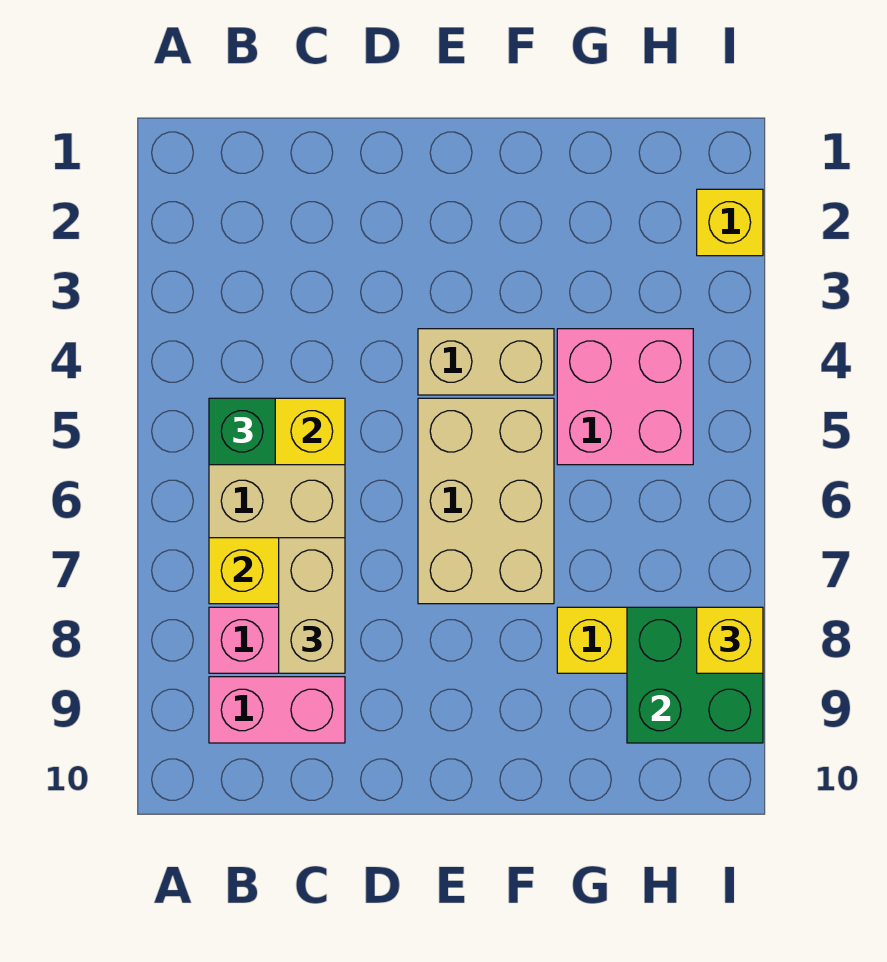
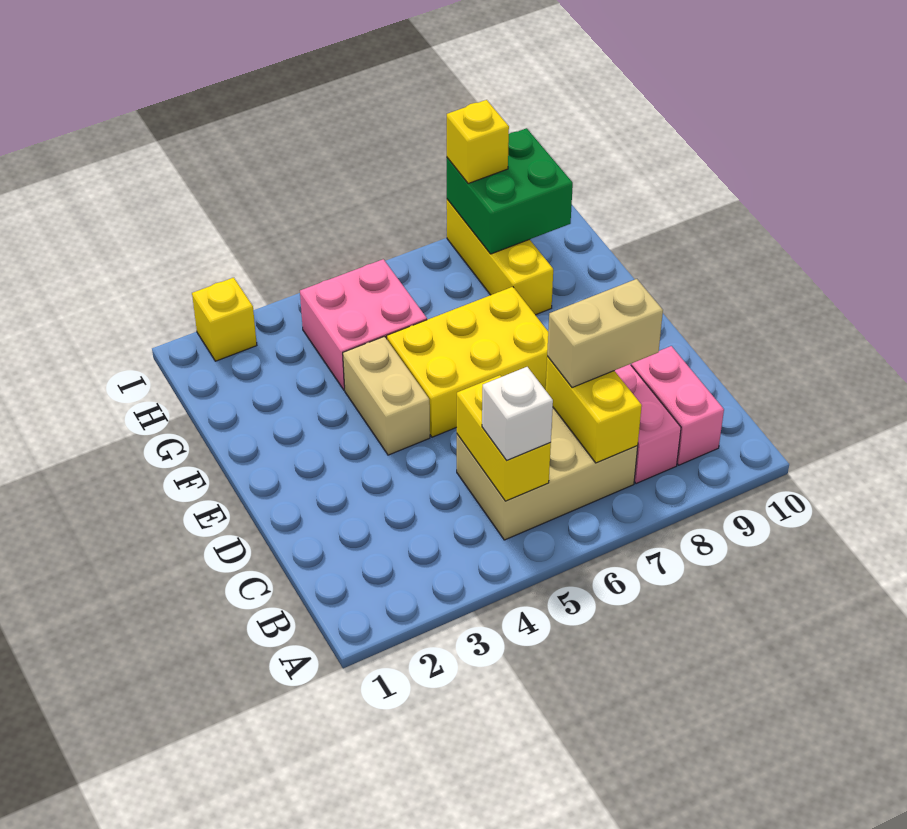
green 1x1 brick [209,398,275,465] -> white 1x1 brick [482,367,553,460]
tan 2x3 brick [418,398,554,604] -> yellow 2x3 brick [387,287,548,437]

